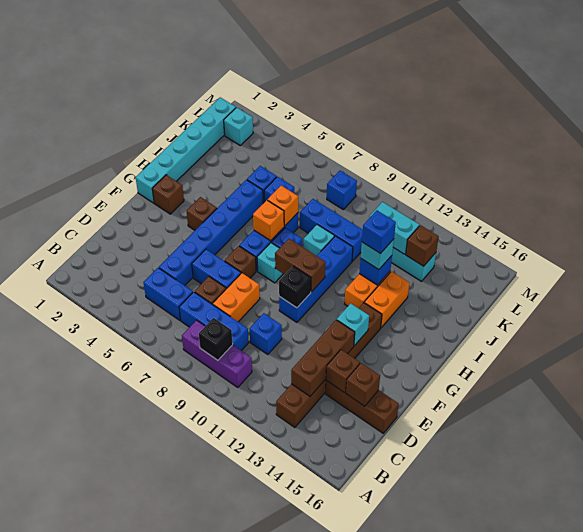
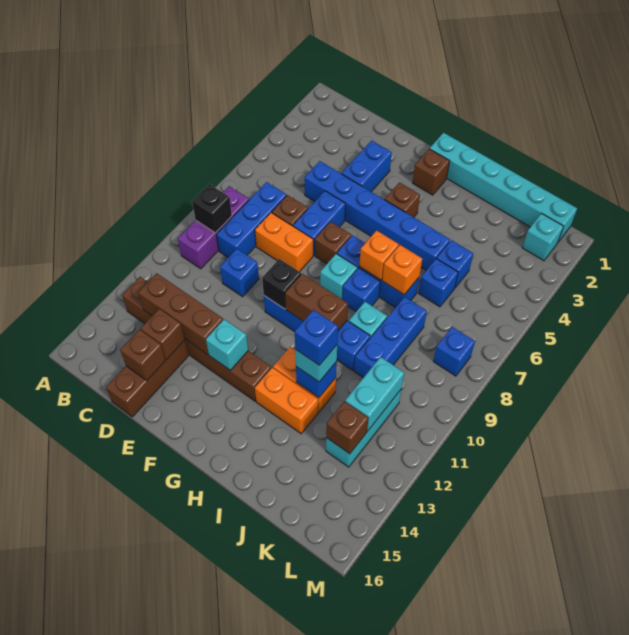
blue 1x2 brick [143,268,193,320] -> blue 1x2 brick moved to [342,141,392,192]
brown 1x2 brick [275,239,326,292] -> brown 1x2 brick turned to [285,274,348,331]

